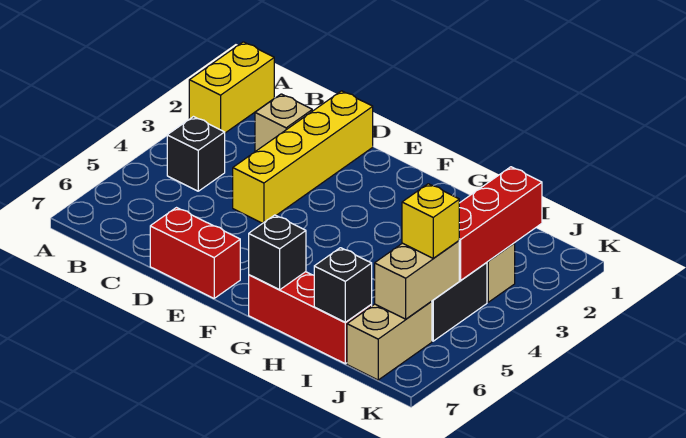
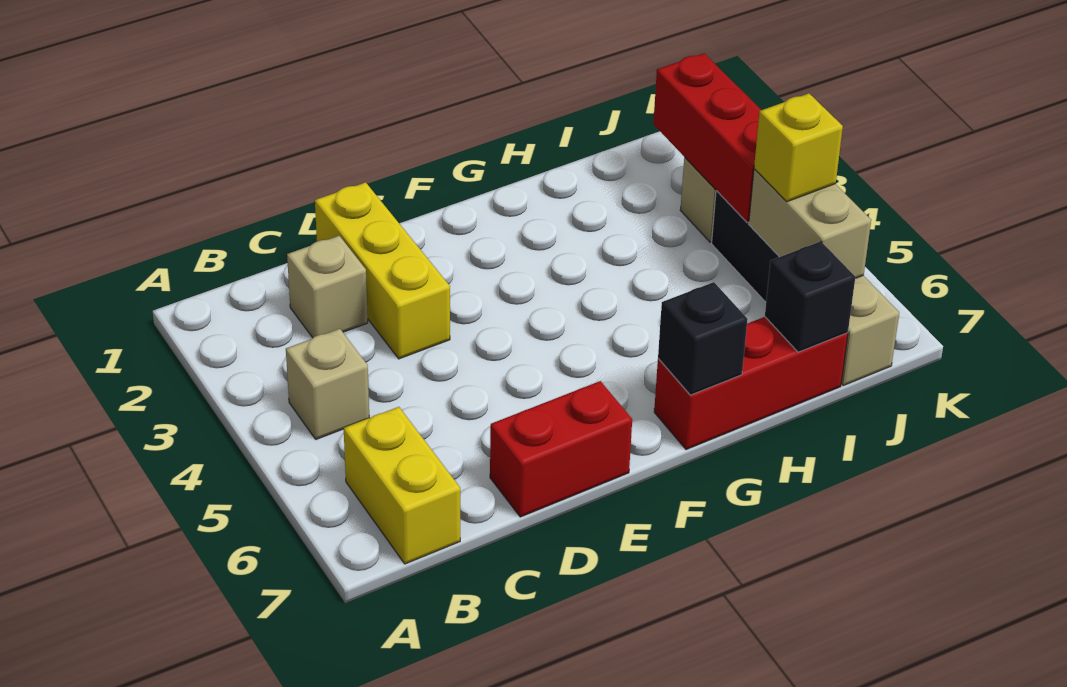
yellow 1x2 brick [189,42,274,133] -> yellow 1x2 brick moved to [344,407,460,564]
black 1x1 brick [167,117,225,191] -> tan 1x1 brick [286,329,369,439]
yellow 1x4 brick [233,91,373,223] -> yellow 1x3 brick [315,182,450,359]

